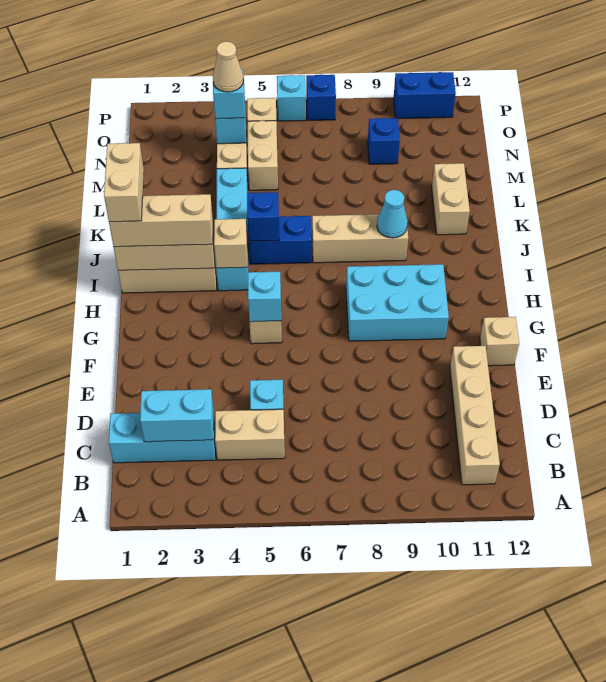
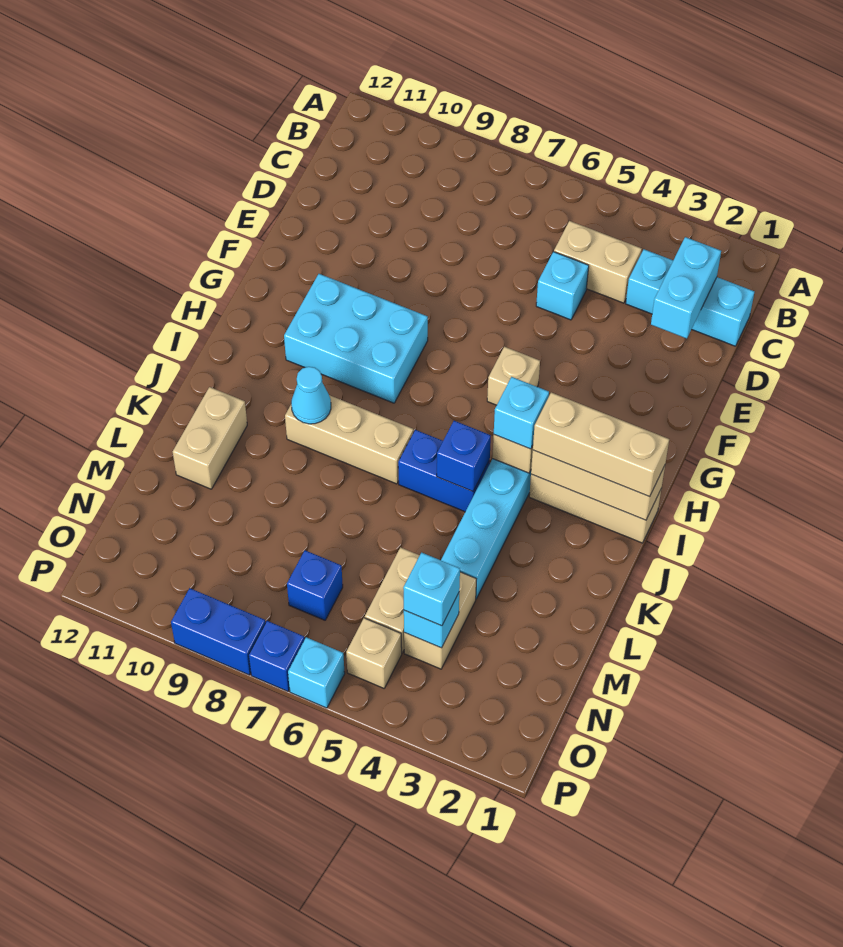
tan 1x4 brick [450,346,500,485] -> none
cyan 1x2 brick [140,389,214,442] -> cyan 1x2 brick turned to [651,237,721,339]
tan 1x1 brick [480,317,519,366] -> none
cyan 1x1 brick [248,272,281,322] -> cyan 1x1 brick moved to [494,377,549,449]
tan 1x2 brick [104,143,144,222] -> none
tan 1x1 cone [213,41,244,92] -> none
blue 1x1 brick [368,118,400,164] -> blue 1x1 brick moved to [287,550,343,620]
blue 1x2 brick [394,72,456,119] -> blue 1x2 brick moved to [171,588,265,675]

